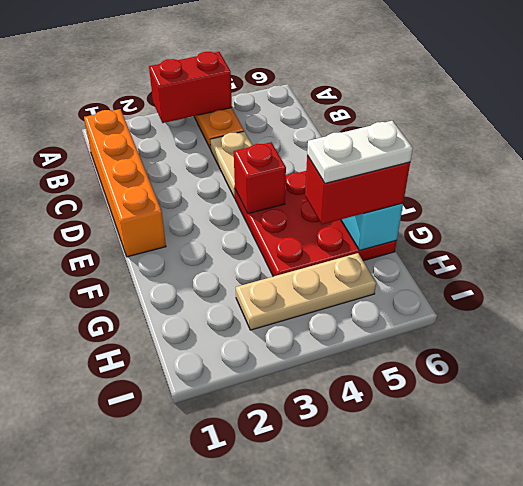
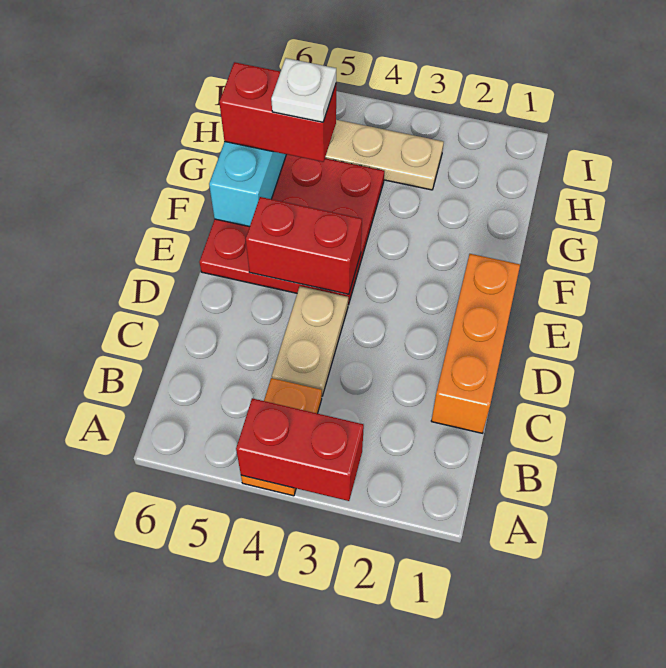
orange 1x4 brick [84,109,166,257] -> orange 1x3 brick [431,254,520,433]
red 1x1 brick [234,142,286,214] -> red 1x2 brick [246,197,362,294]
white 1x2 plate [307,121,413,183] -> white 1x1 plate [271,58,336,122]

